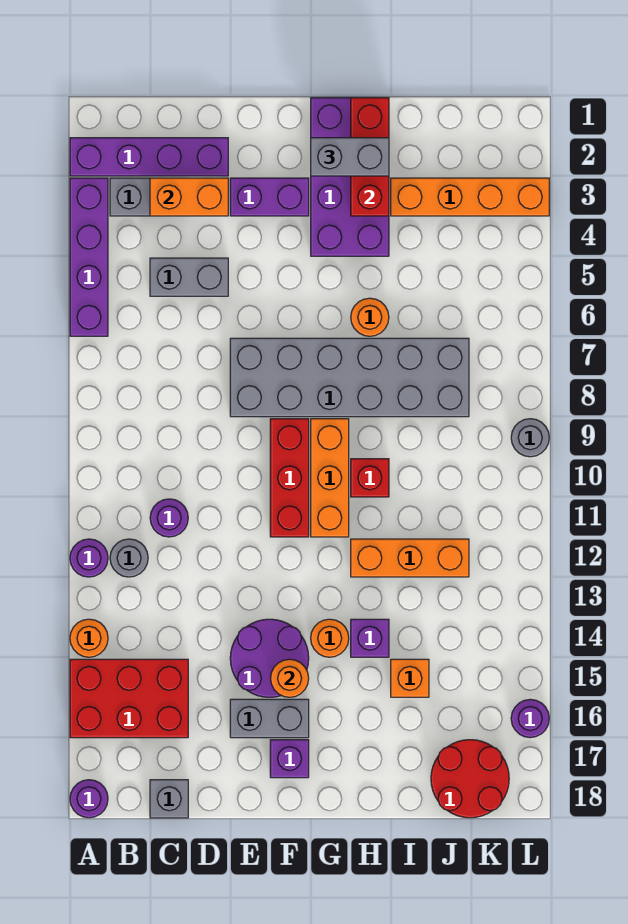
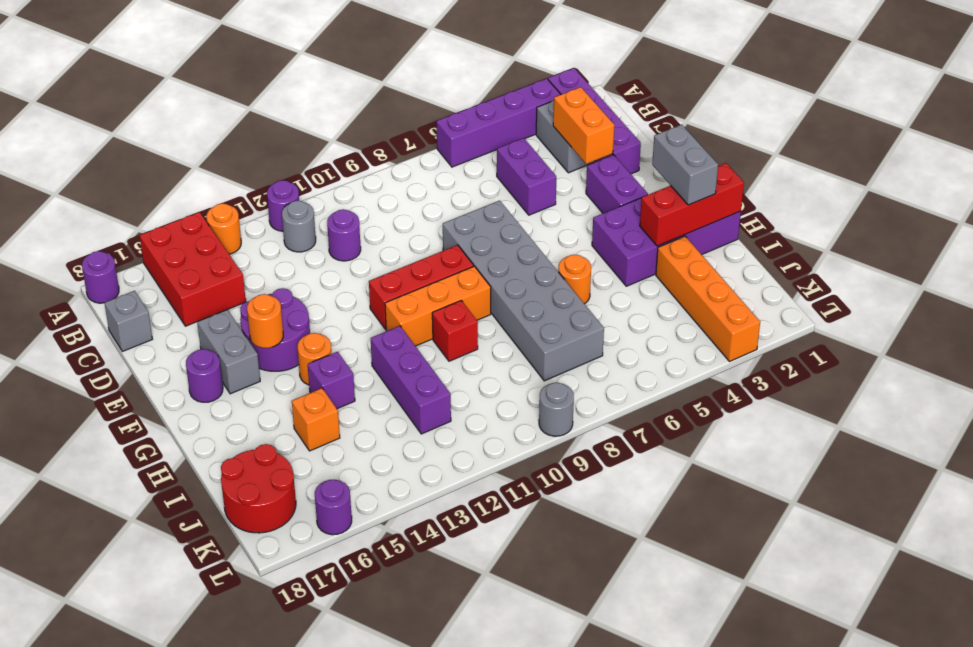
grey 1x2 brick [150,258,228,296] -> purple 1x2 brick [497,138,556,215]
purple 1x1 brick [270,740,309,778] -> purple 1x1 round brick [186,349,223,402]
orange 1x3 brick [351,539,469,577] -> purple 1x3 brick [371,326,451,434]

